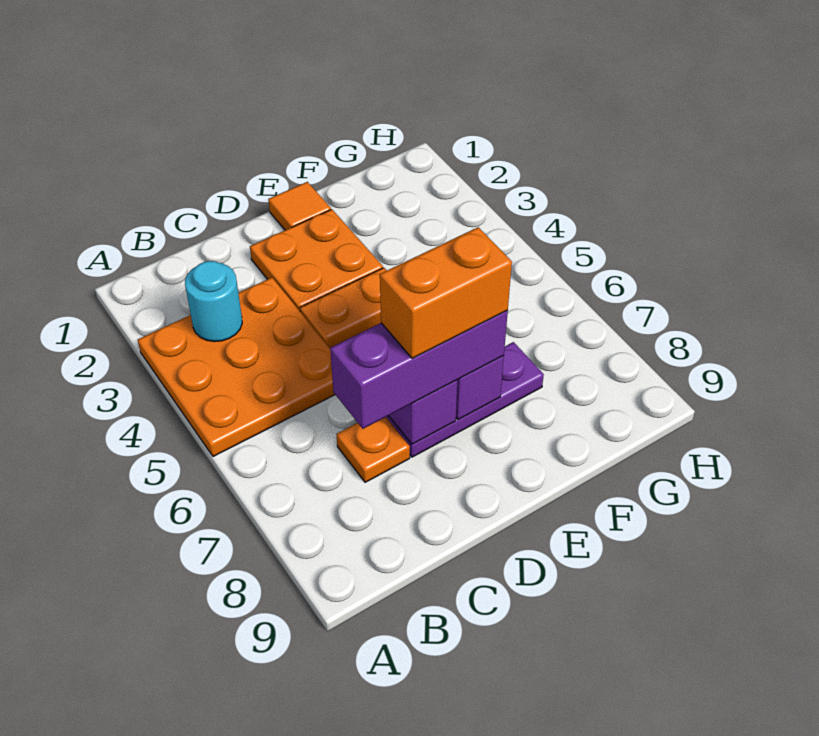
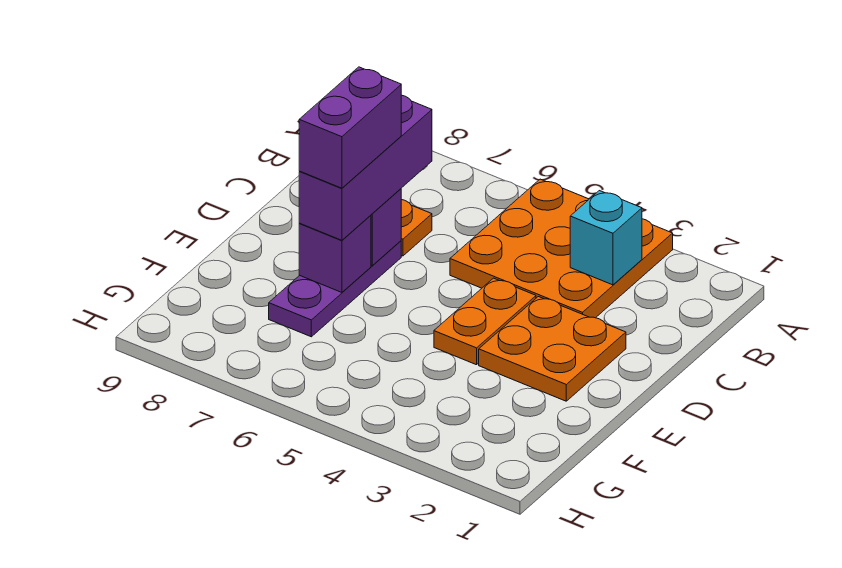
cyan 1x1 round brick [185,261,242,342] -> cyan 1x1 brick [570,191,642,285]
orange 1x2 brick [380,227,512,359] -> purple 1x2 brick [299,67,401,188]
orange 1x1 tile [268,182,331,230] -> none

